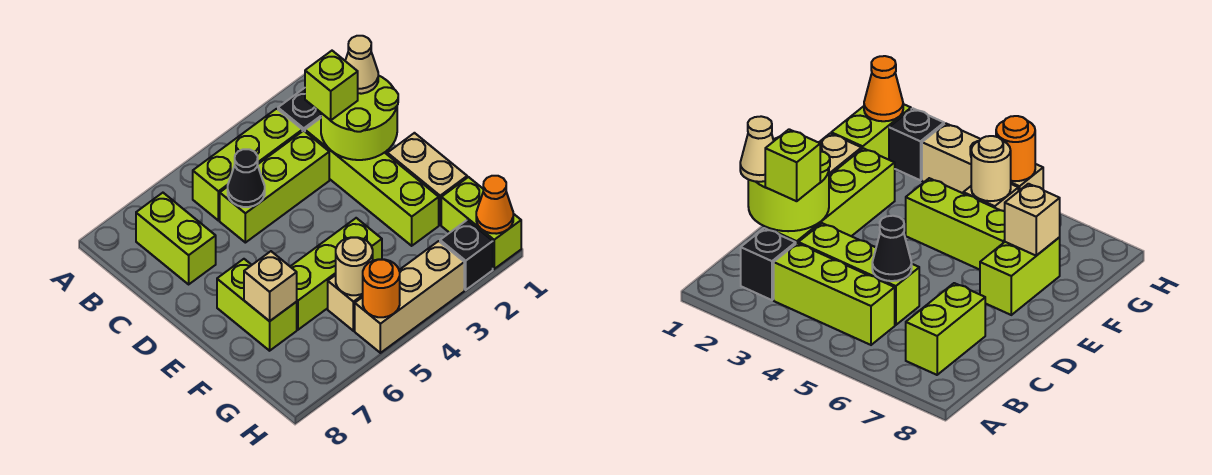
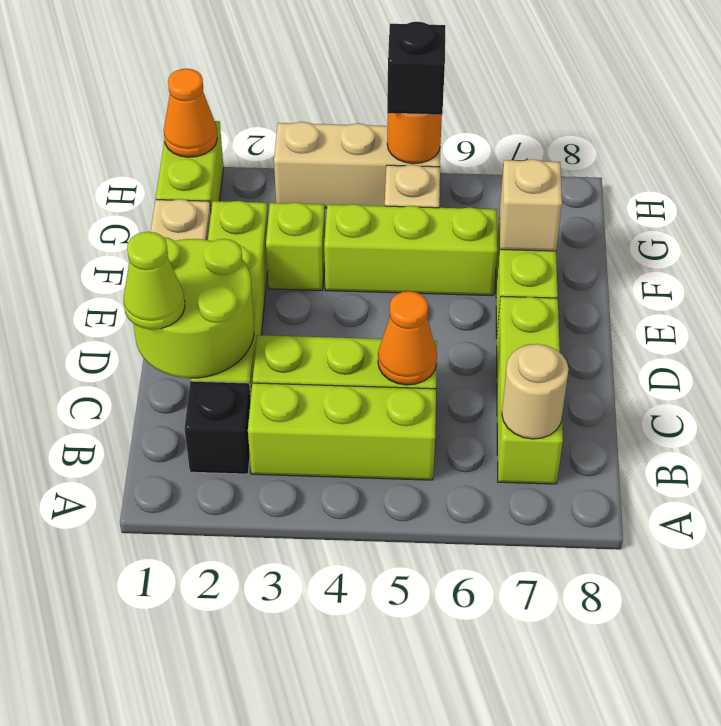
lime 1x2 brick [136,193,216,284] -> lime 1x3 brick [497,296,563,484]
tan 1x1 cone [345,36,378,94] -> lime 1x1 cone [124,232,185,329]
lime 1x1 brick [305,51,358,120] -> lime 1x1 brick moved to [266,203,325,290]
black 1x1 cone [228,149,265,207] -> orange 1x1 cone [378,291,437,385]
tan 1x1 round brick [336,237,373,295] -> tan 1x1 round brick moved to [502,344,569,439]
black 1x1 brick [440,220,493,290] -> black 1x1 brick moved to [387,22,445,115]

